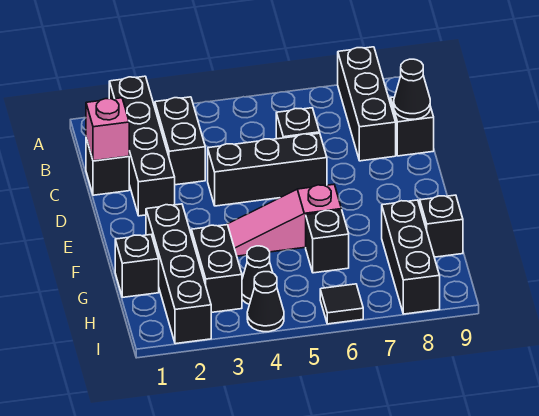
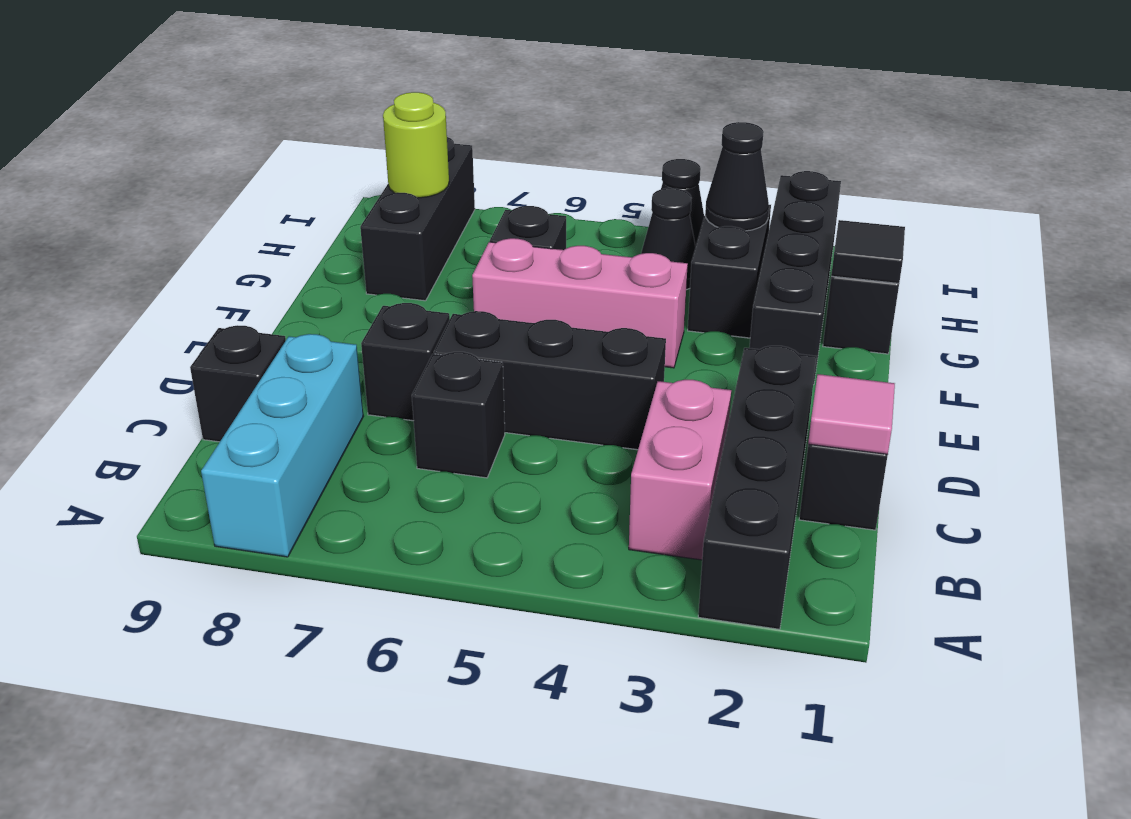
black 1x3 brick [338,47,396,161] -> cyan 1x3 brick [201,334,364,557]
black 1x2 brick [155,97,205,185] -> pink 1x2 brick [629,380,731,560]
pink 1x1 brick [86,98,129,161] -> pink 1x1 tile [808,374,895,454]
black 1x1 cone [394,59,430,119] -> black 1x1 cone moved to [705,122,769,231]
pink 1x3 slope [227,184,341,256] -> pink 1x3 brick [472,238,688,368]
black 1x1 brick [420,195,463,257] -> black 1x1 brick moved to [361,303,450,421]
none -> lime 1x1 round brick [383,92,449,198]
black 1x1 tile [320,284,363,324] -> black 1x1 tile moved to [831,220,905,284]

